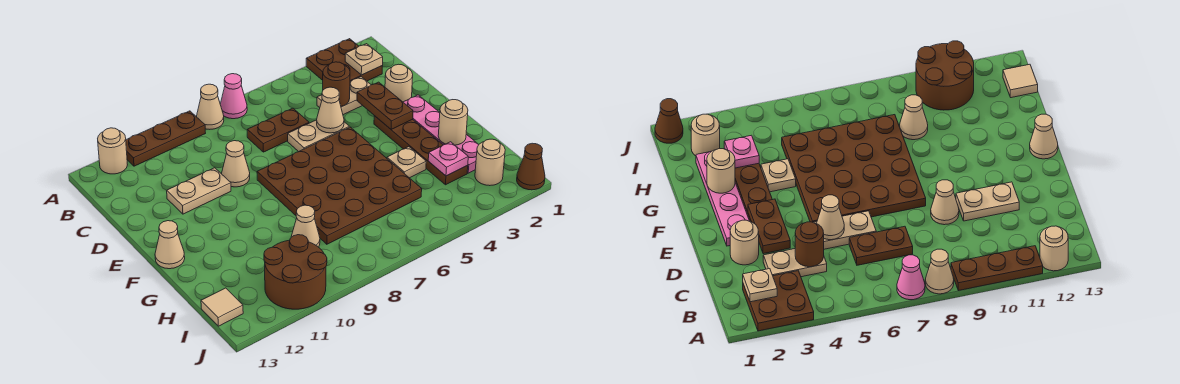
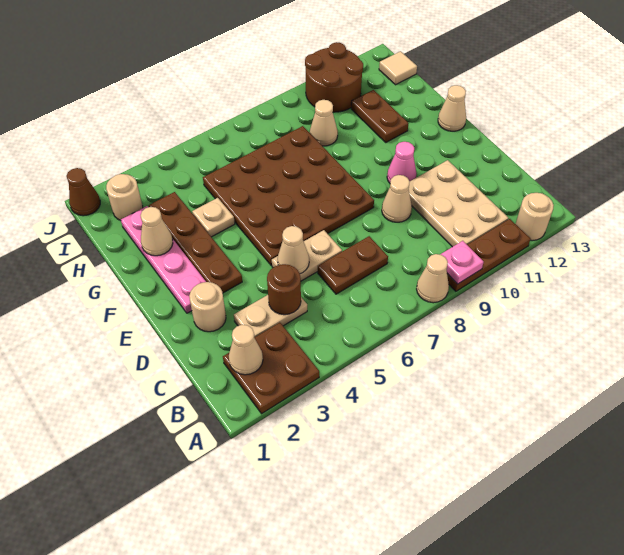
pink 1x1 cone [220,74,247,119] -> pink 1x1 cone moved to [387,142,417,183]
tan 1x1 plate [345,44,383,75] -> tan 1x1 cone [229,325,263,375]
brown 1x2 plate [357,82,413,129] -> brown 1x2 plate moved to [351,90,409,142]
tan 1x2 plate [167,168,231,214] -> tan 2x3 plate [409,160,509,247]
tan 1x1 round brick [438,100,468,145] -> tan 1x1 cone [140,207,173,256]
pink 1x1 plate [428,142,468,176] -> pink 1x1 plate moved to [440,241,484,284]

